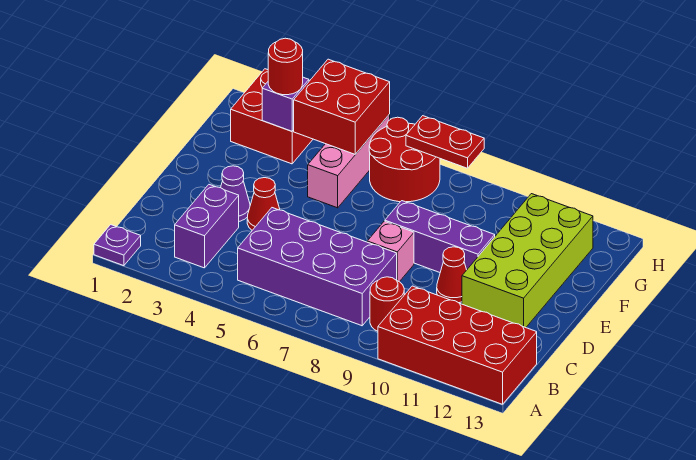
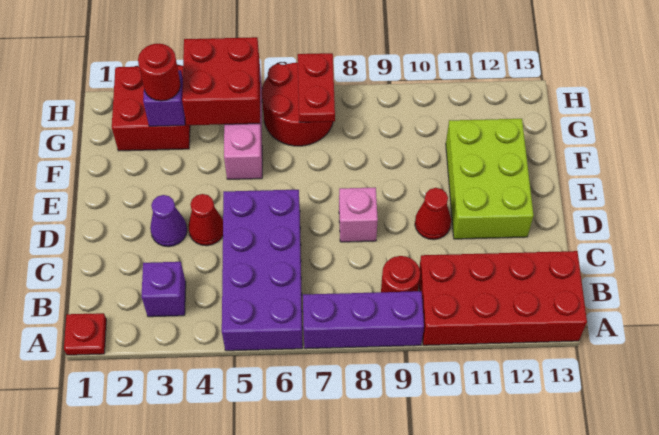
purple 1x1 plate [94,225,141,266] -> red 1x1 plate [64,313,106,355]
purple 1x2 brick [175,185,239,268] -> purple 1x1 brick [142,261,186,317]
purple 2x4 brick [238,208,397,326] -> purple 2x4 brick turned to [222,190,303,351]
lime 2x4 brick [462,194,593,328] -> lime 2x3 brick [446,119,534,239]
purple 1x3 brick [385,201,495,272] -> purple 1x3 brick moved to [303,291,424,349]
red 1x2 plate [406,116,484,168] -> red 1x2 plate turned to [298,53,335,123]

